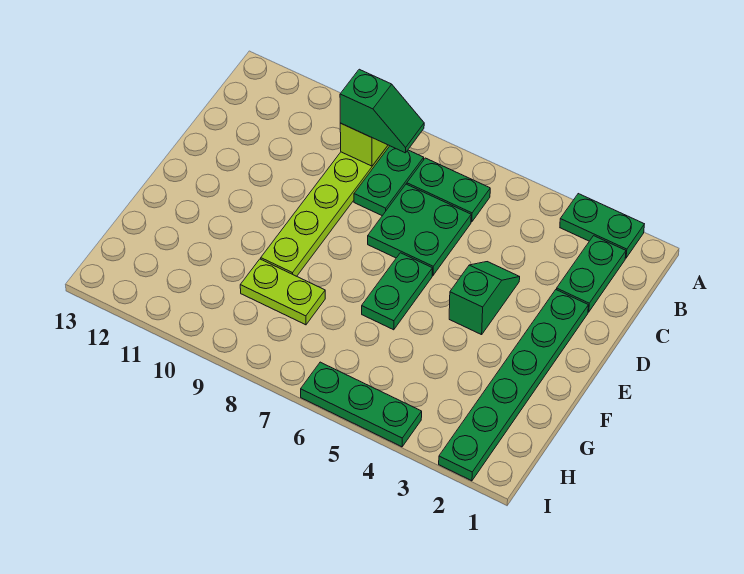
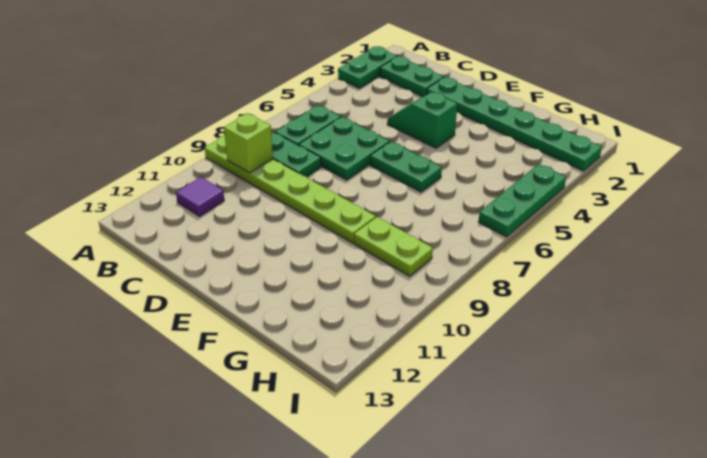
green 1x2 slope [340,69,424,153] -> none
none -> purple 1x1 tile [176,177,224,216]
lime 1x2 plate [240,259,325,325] -> lime 1x2 plate turned to [354,217,433,276]

